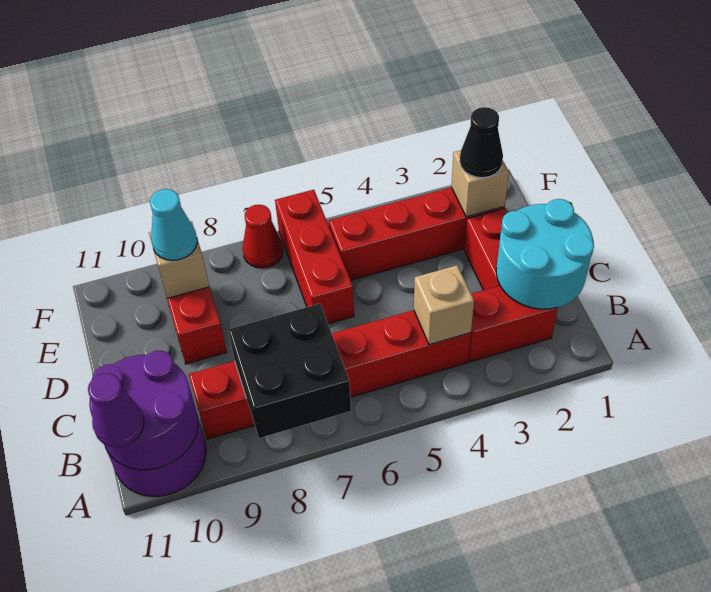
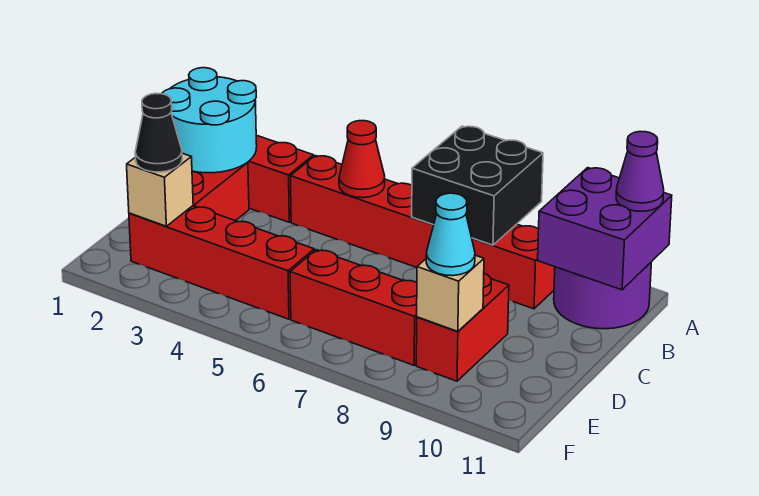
purple 2x2 round brick [89,350,198,470] -> purple 2x2 brick [538,168,672,290]
tan 1x1 brick [414,265,474,345] -> none
red 1x3 brick [275,190,354,324] -> red 1x3 brick turned to [290,250,417,365]
red 1x1 cone [243,205,283,268] -> red 1x1 cone moved to [339,121,385,198]

